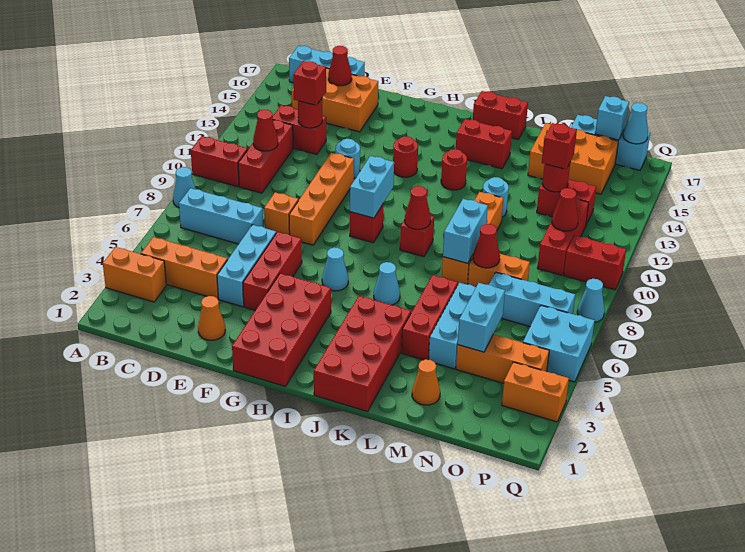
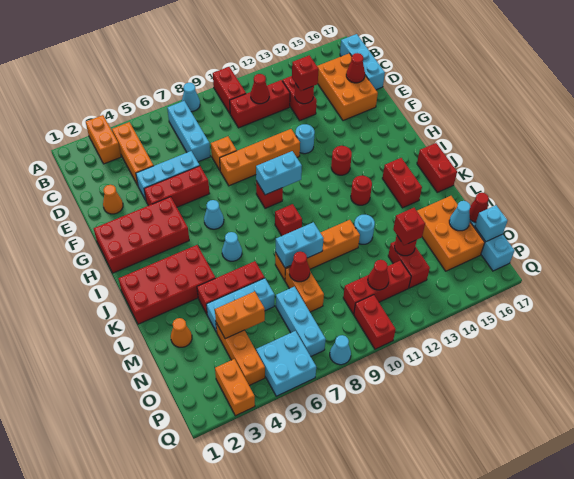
red 1x1 cone [405,186,431,229] -> red 1x1 cone moved to [469,193,489,222]
cyan 1x2 brick [458,283,505,352] -> orange 1x2 brick [215,291,265,339]
cyan 1x1 cone [623,103,648,144] -> cyan 1x1 cone moved to [449,201,470,231]

